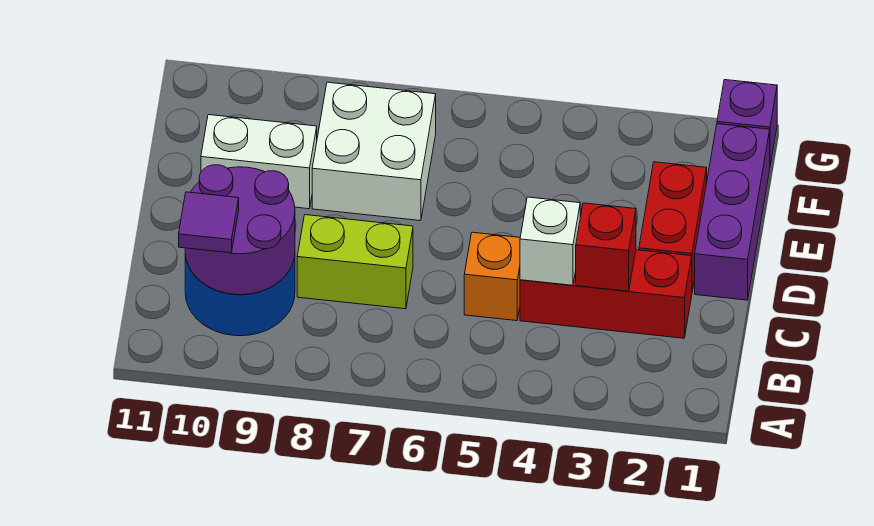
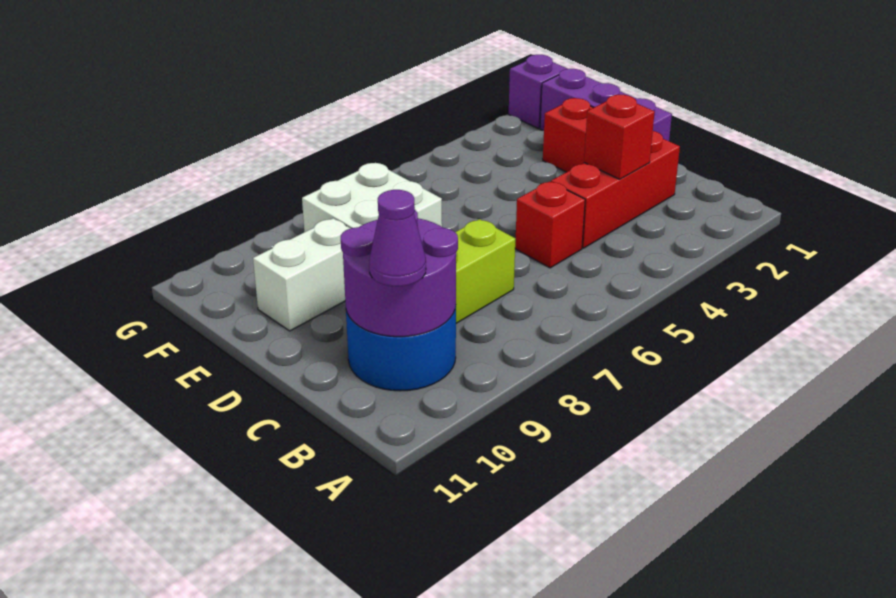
purple 1x1 tile [179,192,239,253] -> purple 1x1 cone [369,190,426,286]
white 1x1 brick [520,197,580,285] -> none
orange 1x1 brick [464,232,520,321] -> red 1x1 brick [515,182,585,268]

